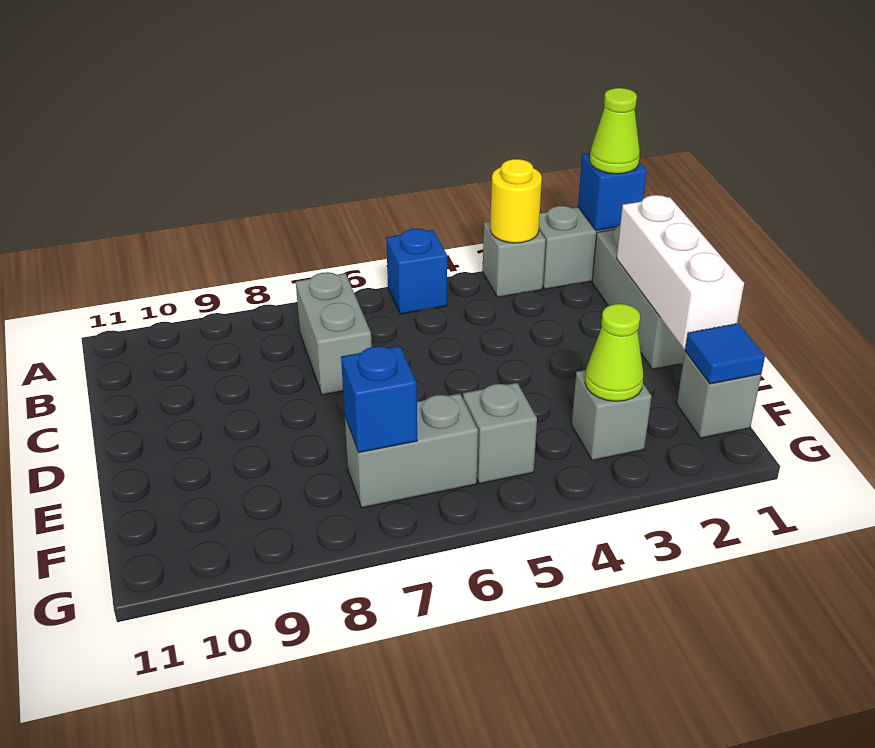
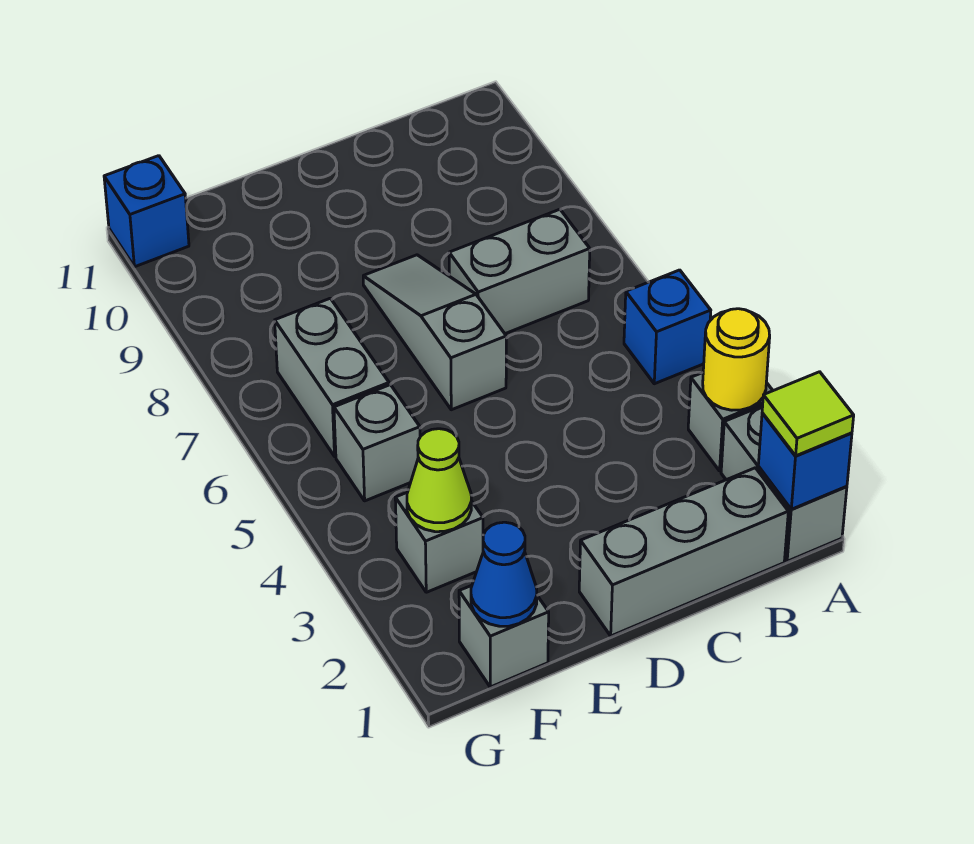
lime 1x1 cone [590,88,640,174] -> lime 1x1 tile [762,372,854,456]
white 1x3 brick [617,195,744,349] -> none
none -> grey 1x3 slope [363,255,506,410]
blue 1x1 tile [685,323,765,384] -> blue 1x1 cone [471,522,537,626]
blue 1x1 brick [341,346,417,453] -> blue 1x1 brick moved to [104,156,189,267]

